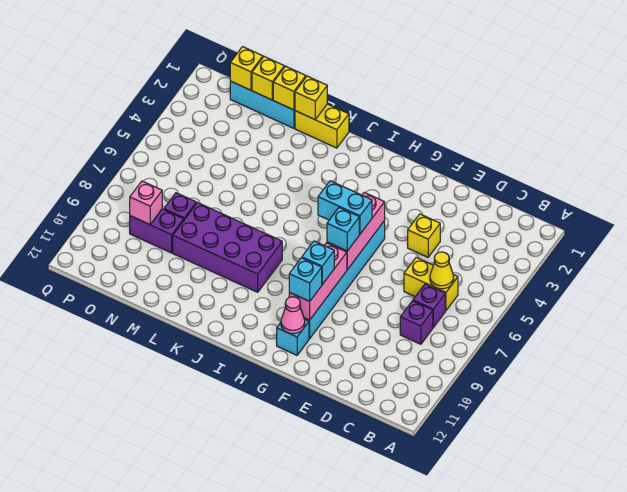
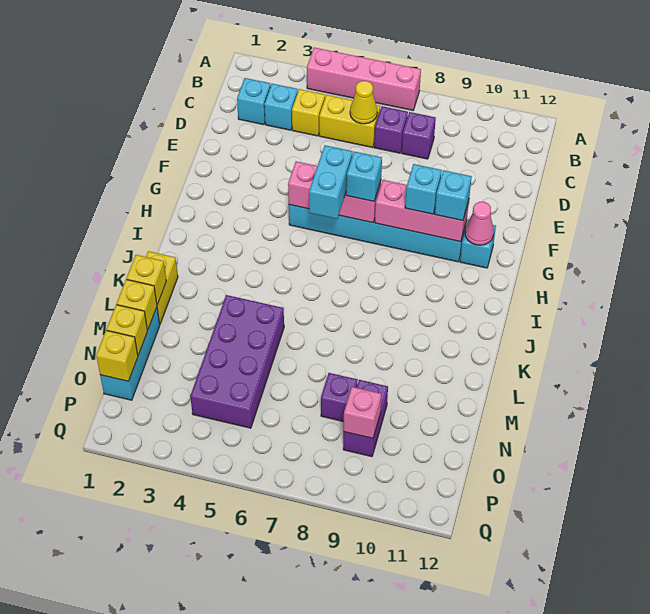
none -> pink 1x4 brick [307,48,421,110]
none -> cyan 1x1 brick [237,78,271,125]
none -> cyan 1x1 brick [264,84,298,130]
yellow 1x2 brick [404,257,458,311] -> yellow 1x2 brick turned to [319,95,380,148]
yellow 1x1 brick [408,214,440,257] -> yellow 1x1 brick moved to [292,89,325,136]
purple 2x4 brick [173,203,282,292] -> purple 2x4 brick moved to [190,295,284,428]

